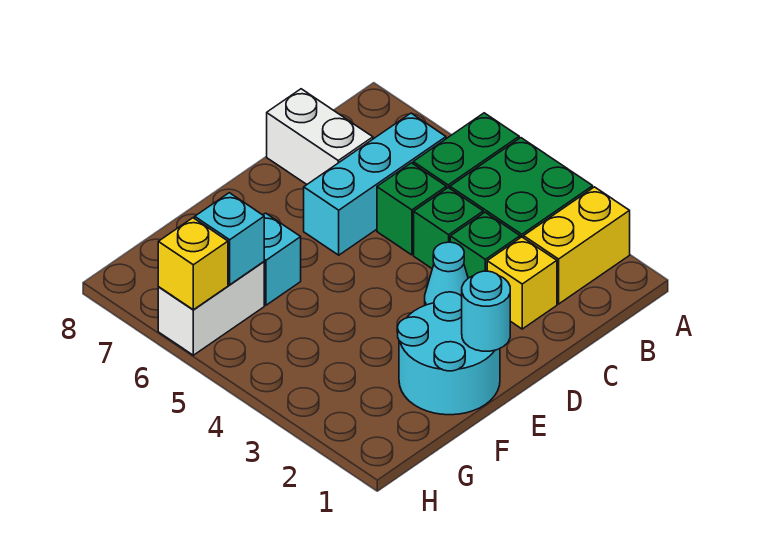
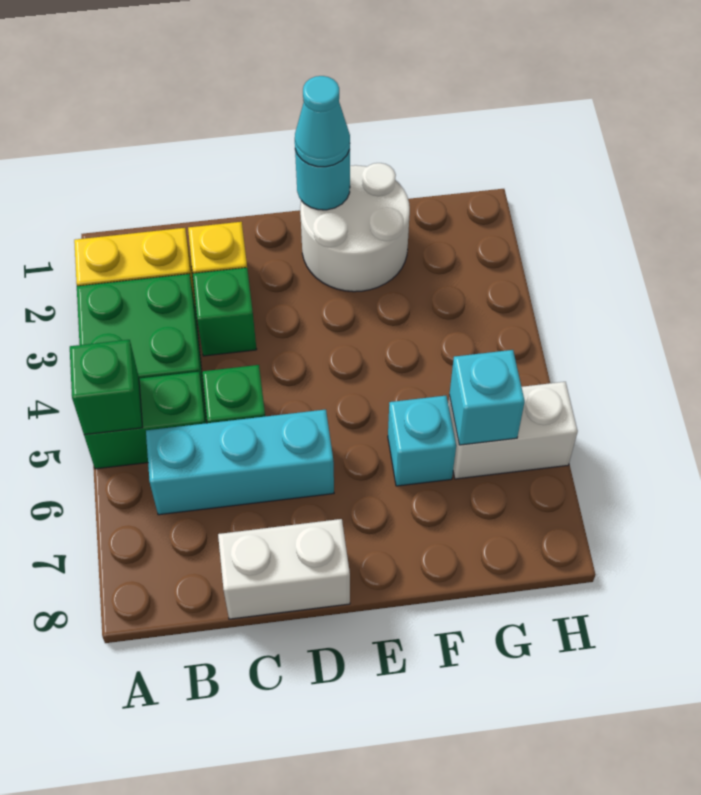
green 1x1 brick [414,188,483,268] -> green 1x1 brick moved to [70,340,143,435]
white 1x2 brick [267,89,373,184] -> white 1x2 brick turned to [218,519,350,619]
cyan 1x1 cone [425,242,468,305] -> cyan 1x1 cone moved to [295,76,350,167]
cyan 2x2 round brick [398,292,500,415] -> white 2x2 round brick [300,163,410,292]
yellow 1x1 brick [158,218,228,310] -> none

